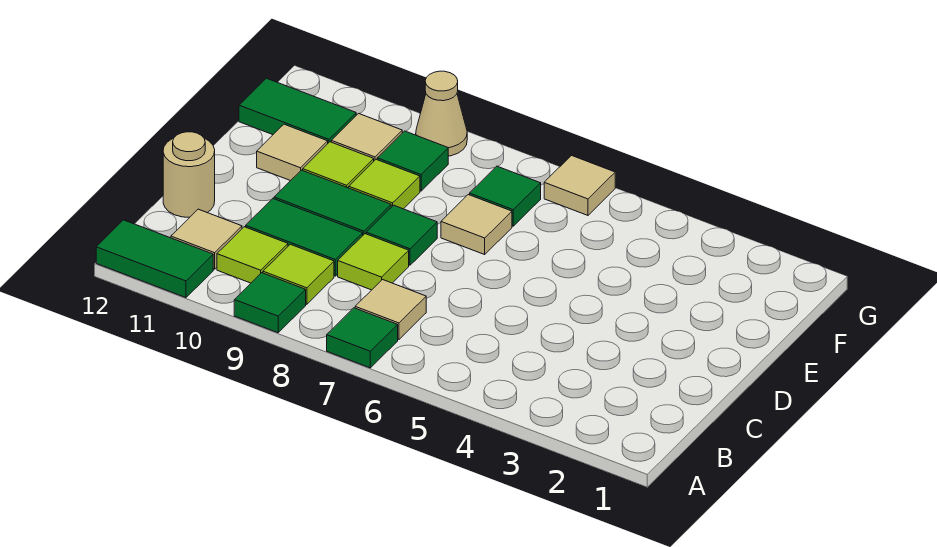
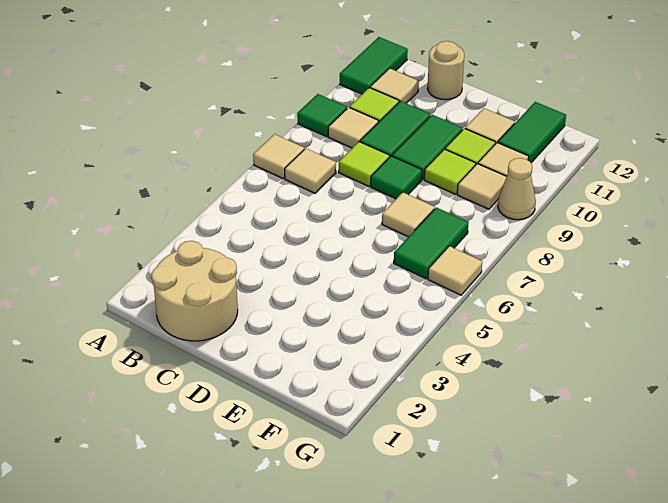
green 1x1 tile [327,308,398,368] -> tan 1x1 tile [253,134,304,178]
none -> tan 2x2 round brick [152,241,238,341]
lime 1x1 tile [263,244,334,304] -> tan 1x1 tile [328,107,378,148]
green 1x1 tile [470,166,541,226] -> green 1x2 tile [394,207,469,279]
green 1x1 tile [377,131,448,191] -> tan 1x1 tile [457,164,507,209]

